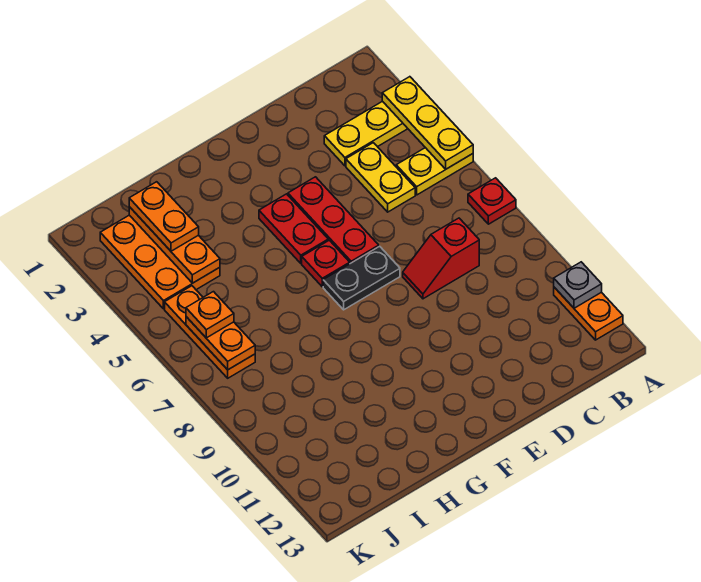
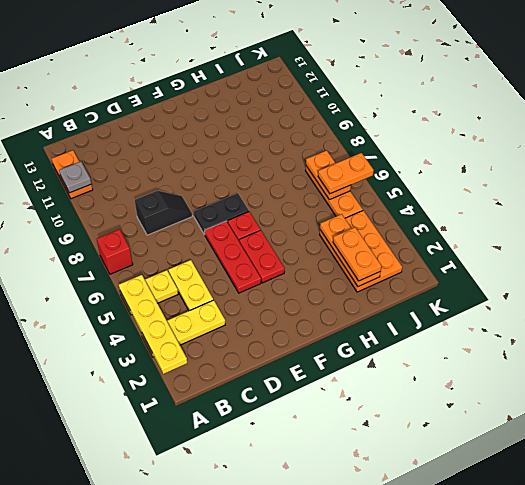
yellow 1x3 plate [382,77,473,169] -> yellow 1x4 plate [119,275,187,374]
red 1x1 plate [468,178,516,224] -> red 1x1 brick [97,229,133,274]
red 1x2 slope [403,218,479,299] -> black 1x2 slope [135,191,192,235]
orange 1x1 plate [186,292,234,338] -> orange 1x2 plate [318,153,374,194]

